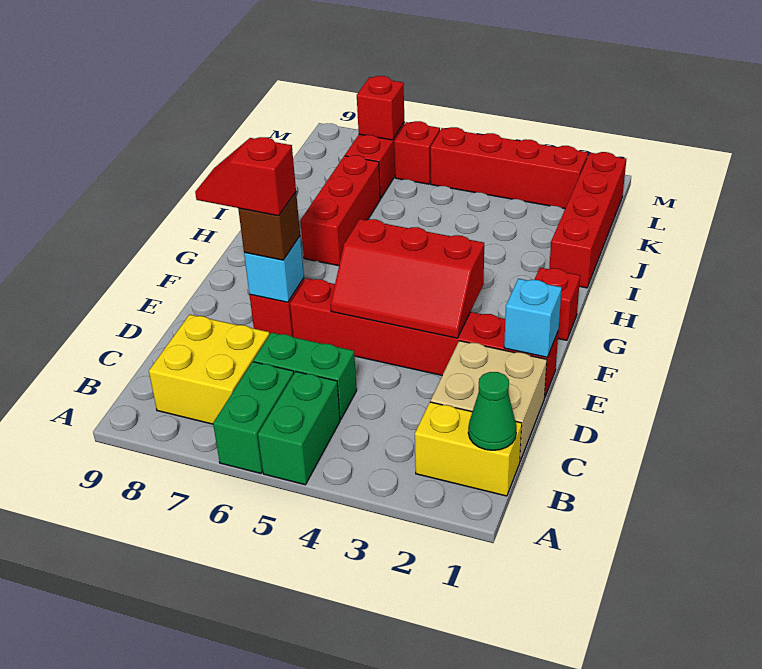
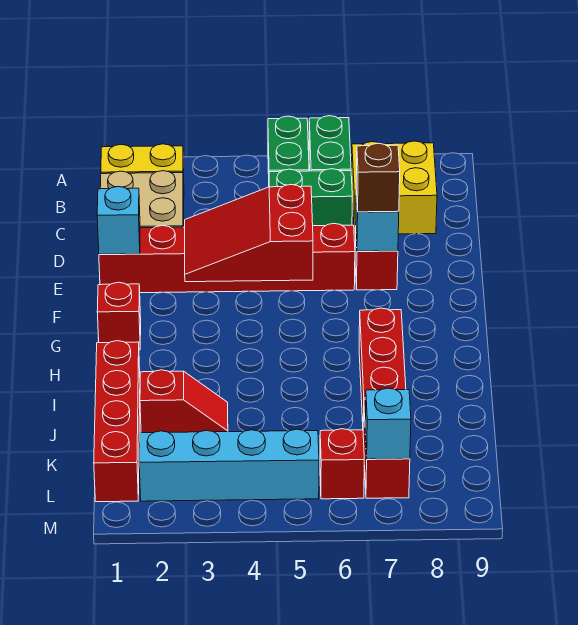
green 1x1 cone [468,372,516,450] -> none
red 2x3 slope [331,219,484,338] -> red 2x3 slope turned to [185,185,313,282]
red 1x2 slope [195,137,296,216] -> red 1x2 slope moved to [140,370,228,433]
red 1x4 brick [430,127,588,209] -> cyan 1x4 brick [139,429,319,501]
red 1x1 brick [357,76,404,140] -> cyan 1x1 brick [365,388,411,459]

